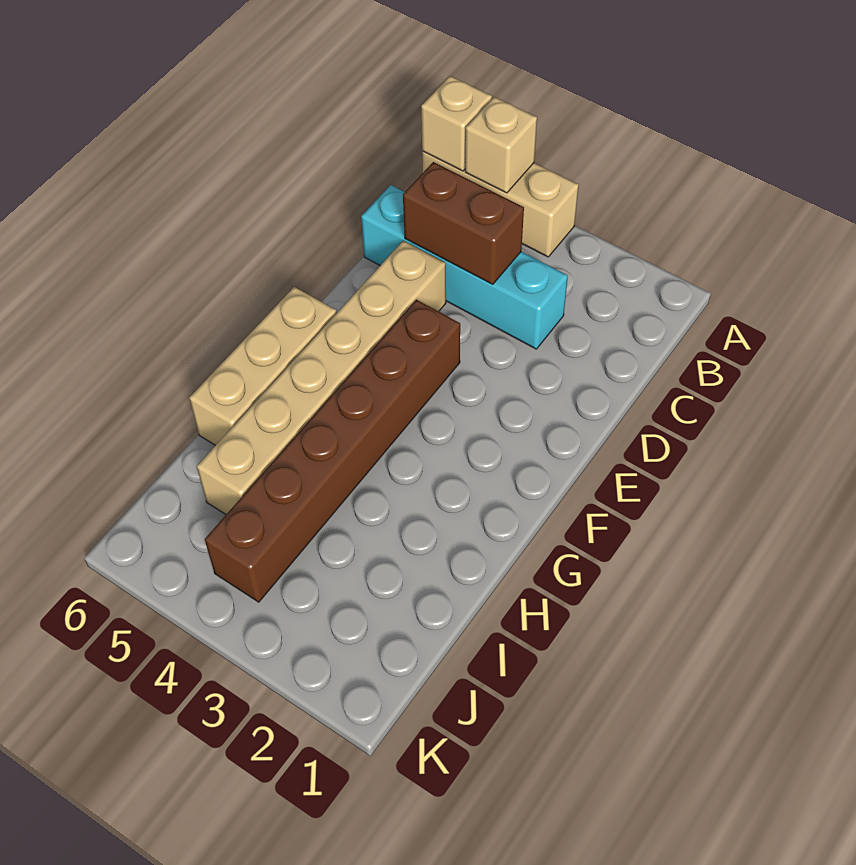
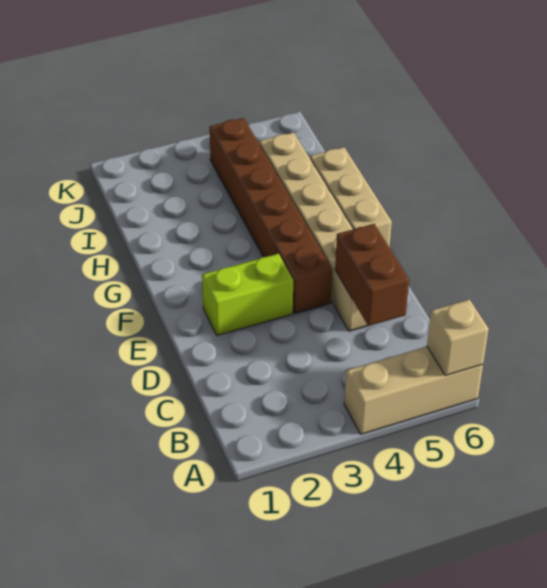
tan 1x1 brick [465,97,537,193] -> none
cyan 1x4 brick [361,185,568,349] -> none
brown 1x2 brick [403,162,524,284] -> brown 1x2 brick turned to [335,224,409,326]
none -> lime 1x2 brick [202,254,293,336]

